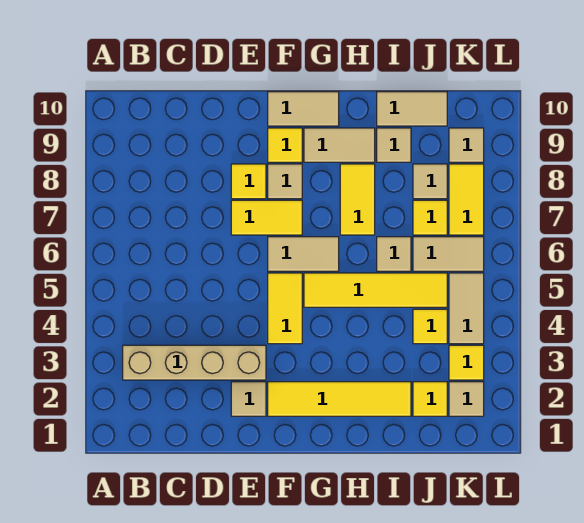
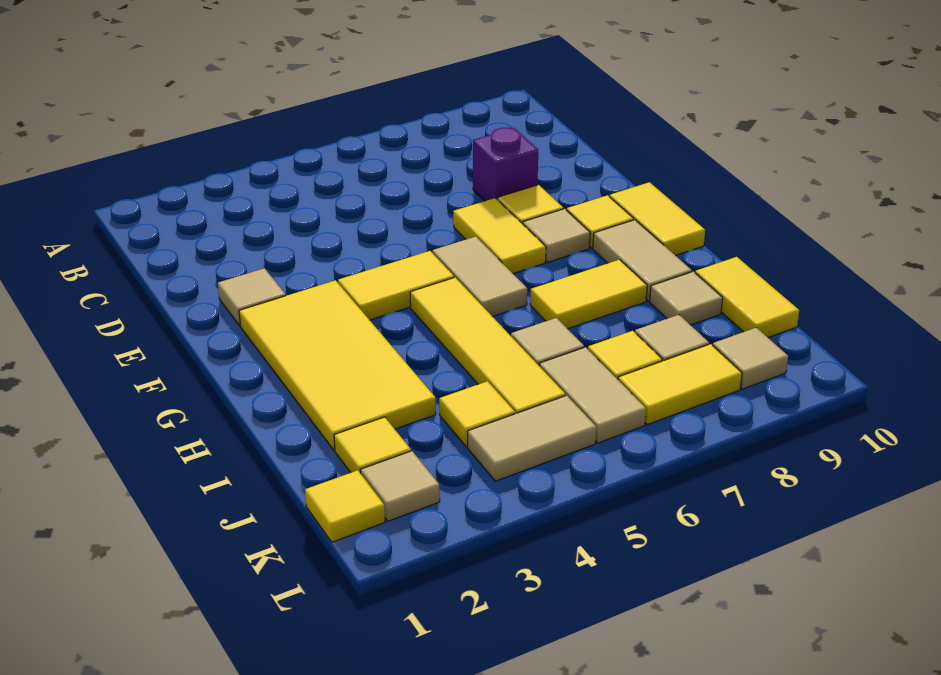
tan 1x4 brick [123,345,266,380] -> none
none -> purple 1x1 brick [473,128,538,201]
yellow 1x4 tile [268,382,411,416] -> yellow 2x4 tile [239,280,436,450]
tan 1x2 tile [268,92,339,126] -> yellow 1x2 tile [610,182,705,256]
tan 1x2 tile [377,92,447,126] -> yellow 1x2 tile [695,257,799,337]
yellow 1x1 tile [449,345,484,380] -> yellow 1x1 tile moved to [305,470,385,542]

